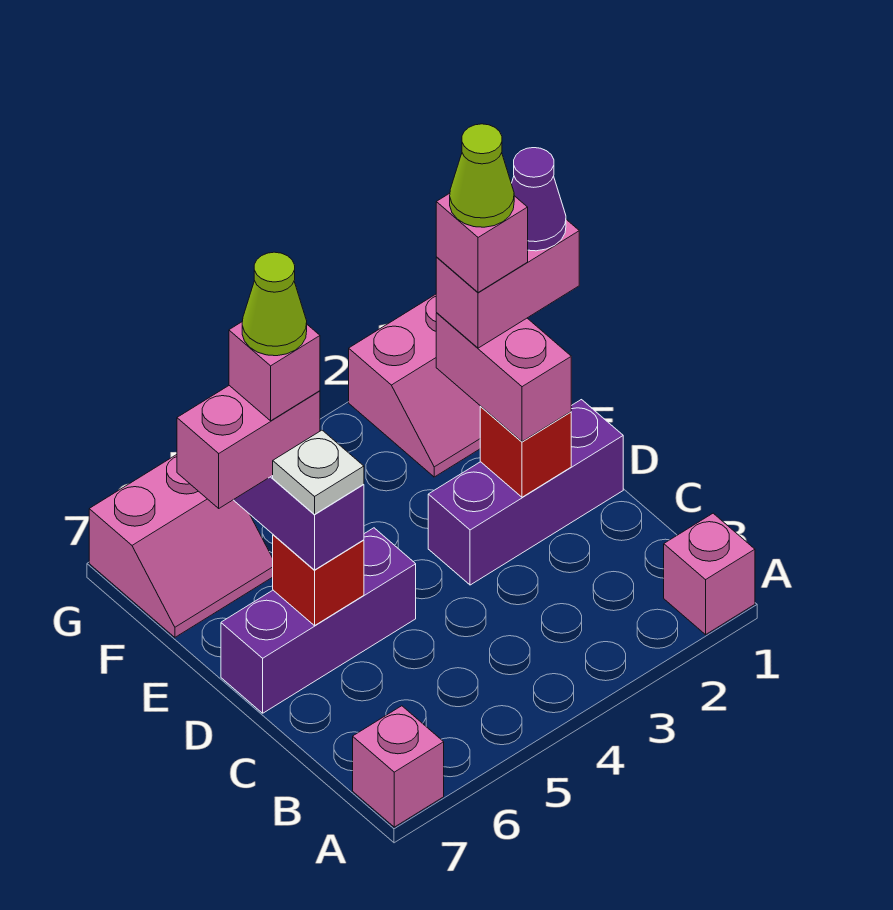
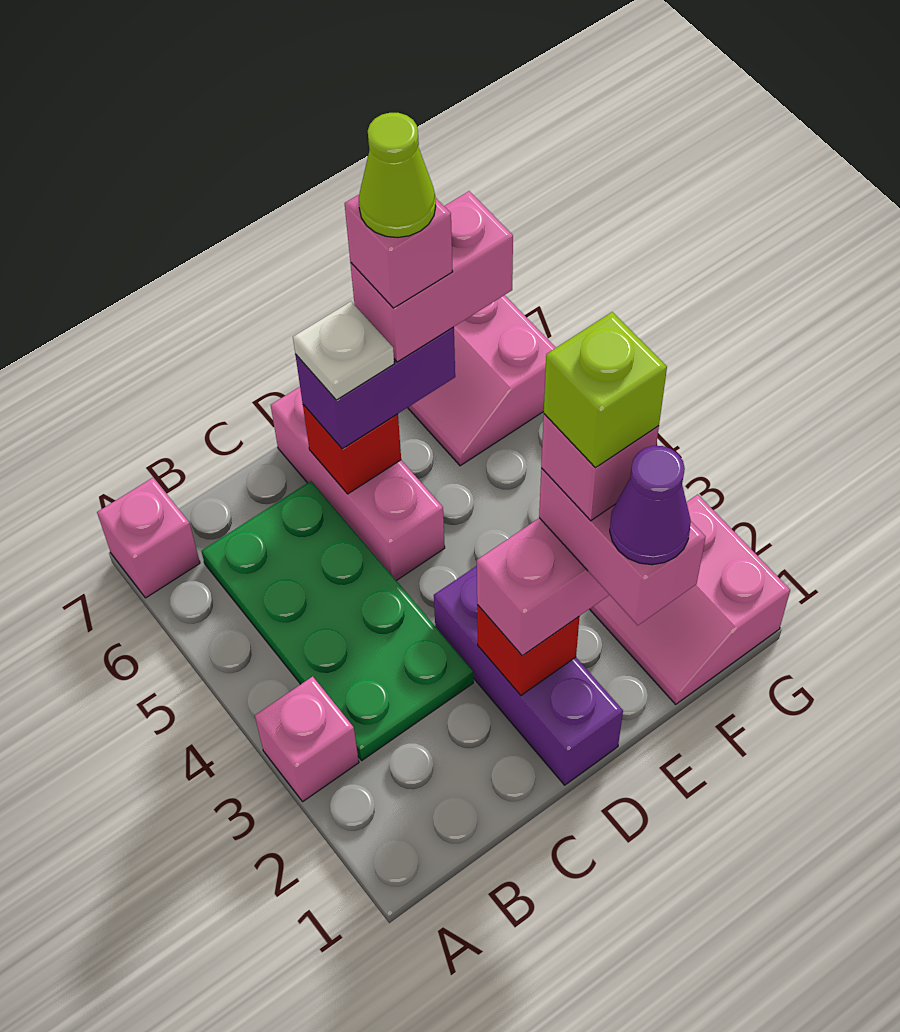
pink 1x1 brick [664,513,755,635] -> pink 1x1 brick moved to [255,676,359,801]
none -> green 2x4 plate [202,481,473,760]
purple 1x3 brick [221,528,416,713] -> pink 1x3 brick [271,387,445,581]
lime 1x1 cone [450,124,514,227] -> lime 1x1 brick [544,312,667,468]
pink 1x2 brick [177,386,320,508] -> pink 1x2 brick turned to [350,191,513,362]

